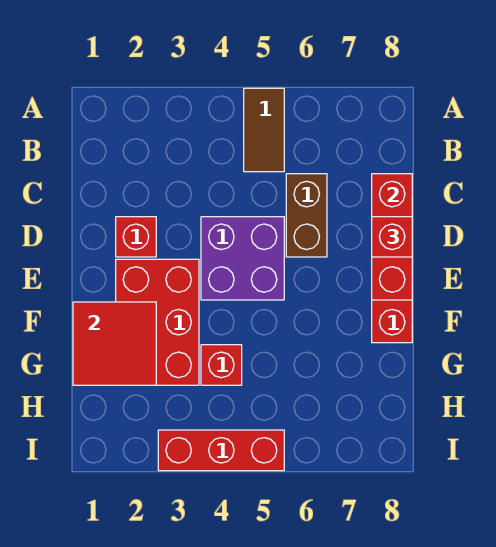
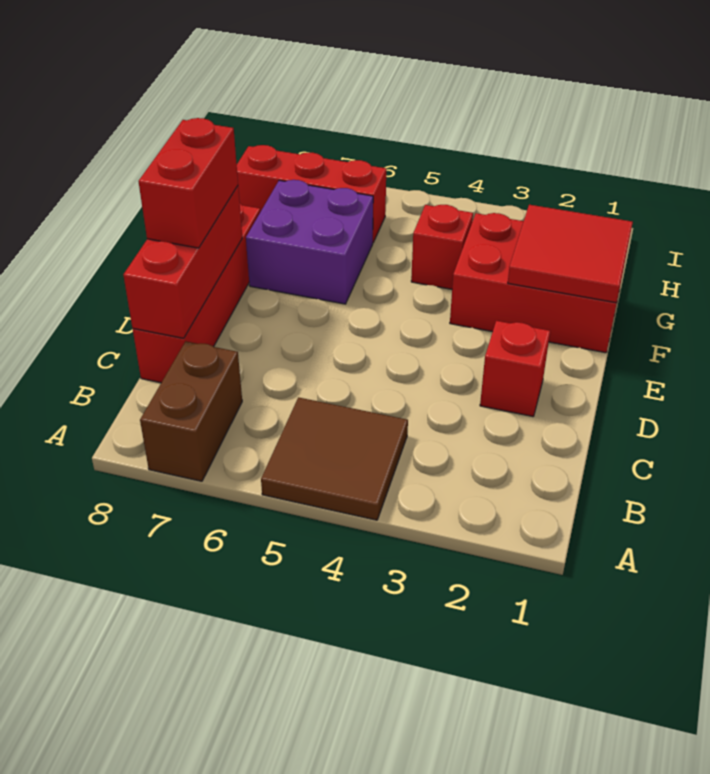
brown 1x2 tile [244,88,284,172] -> brown 2x2 tile [261,397,408,520]
brown 1x2 brick [286,174,327,257] -> brown 1x2 brick moved to [140,341,242,481]
purple 2x2 brick [201,217,284,300] -> purple 2x2 brick moved to [246,180,373,304]
red 1x1 brick [372,217,412,257] -> red 1x2 brick [138,118,238,248]
red 2x3 brick [116,259,199,385] -> red 2x3 brick turned to [450,213,624,353]
red 1x3 brick [158,430,284,471] -> red 1x3 brick moved to [237,145,386,242]

